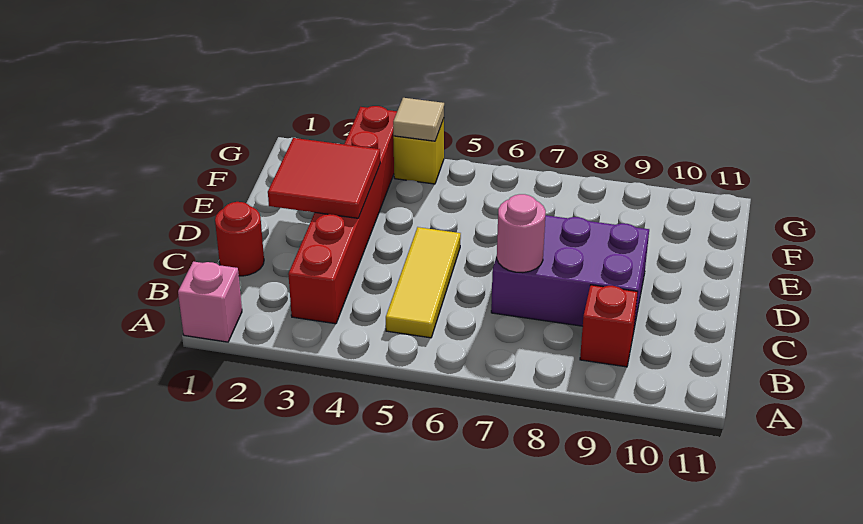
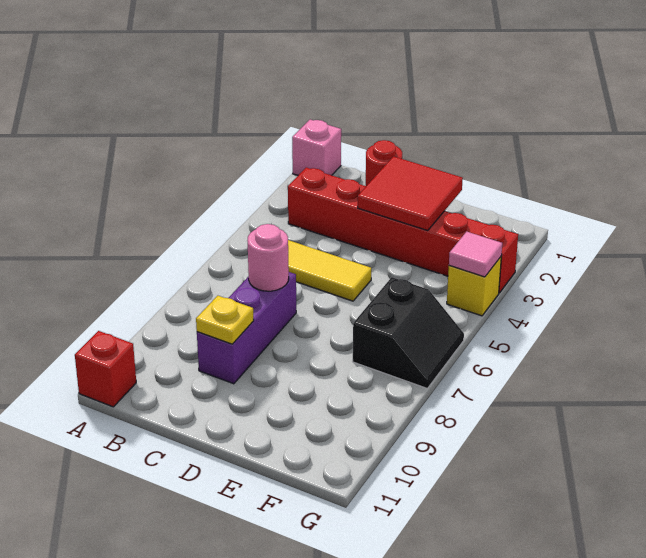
red 1x1 brick [580,285,638,367] -> red 1x1 brick moved to [75,331,136,407]
purple 2x3 brick [491,215,649,333] -> purple 1x3 brick [197,272,296,384]
none -> yellow 1x1 plate [196,296,254,344]
none -> black 2x2 slope [353,277,464,388]
tan 1x1 tile [393,98,444,141] -> pink 1x1 tile [449,232,502,277]

